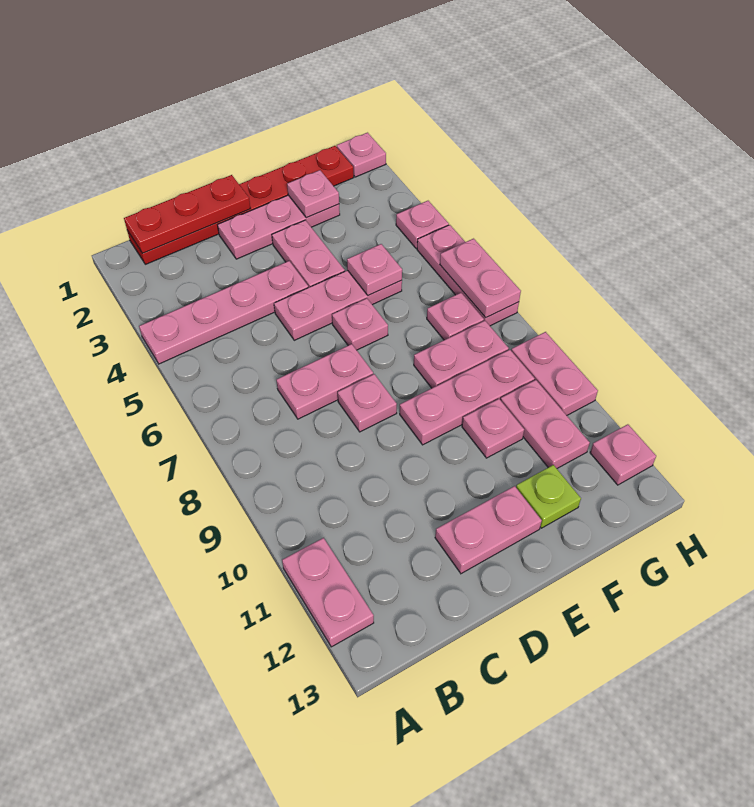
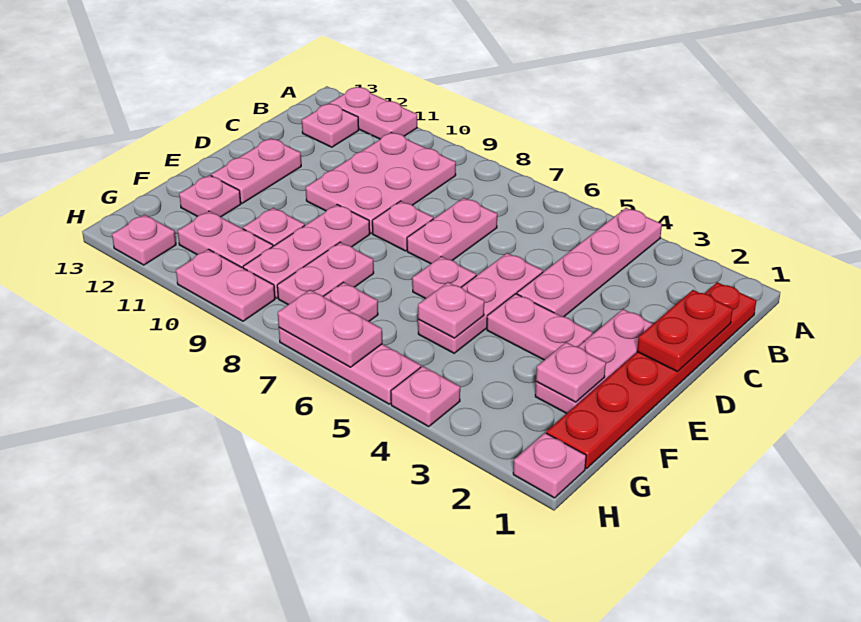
red 1x3 plate [124,175,251,253] -> red 1x2 plate [637,290,733,372]
none -> pink 2x3 plate [306,132,456,233]
none -> pink 1x1 plate [302,104,359,147]
lime 1x1 plate [516,465,581,528] -> pink 1x1 plate [179,175,241,217]

